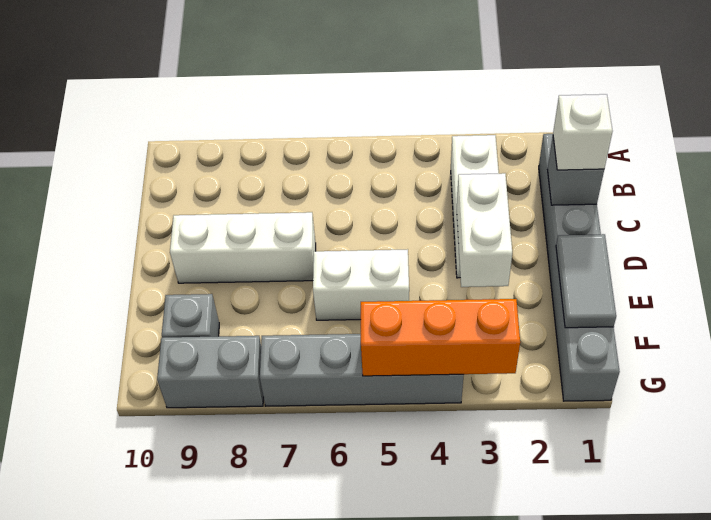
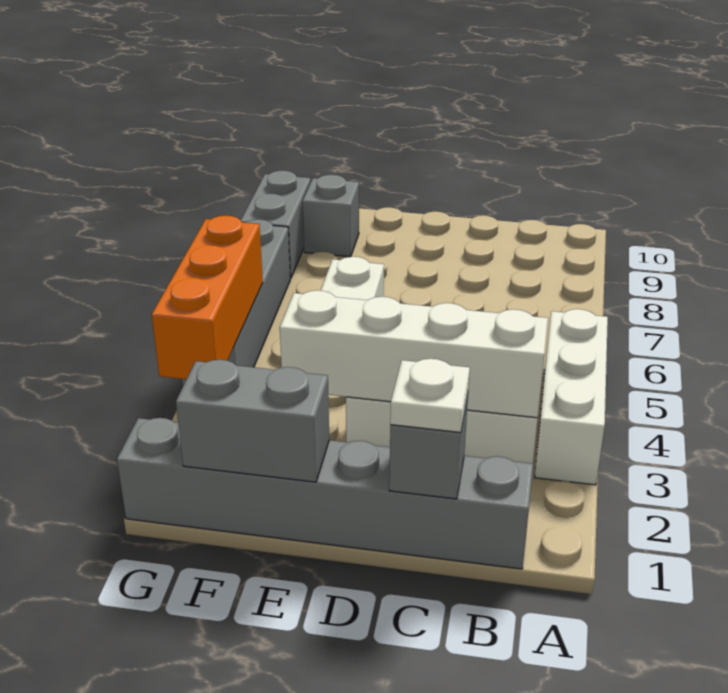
white 1x1 brick [553,94,612,170] -> white 1x1 plate [390,359,470,433]
white 1x2 brick [457,173,512,287] -> white 1x4 brick [280,290,548,418]
white 1x3 brick [170,212,316,283] -> white 1x3 brick moved to [535,309,608,485]
grey 1x2 tile [556,234,616,328] -> grey 1x2 brick [176,360,329,482]

